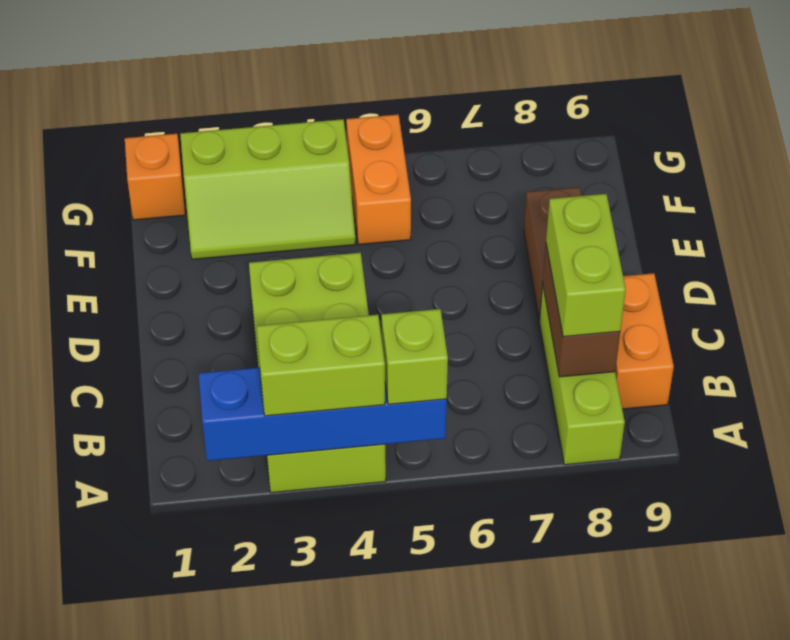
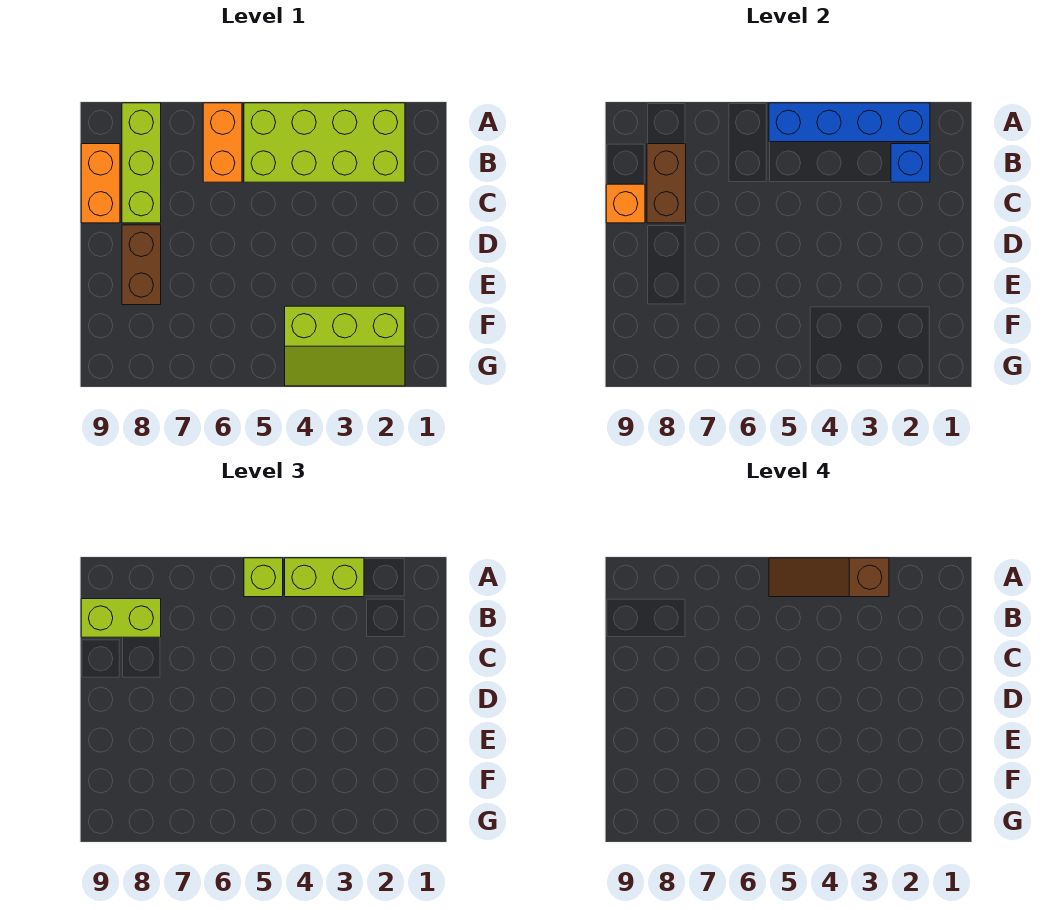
lime 2x4 brick [249,253,386,493] -> lime 2x4 brick turned to [244,103,405,182]
none -> brown 1x3 slope [769,558,889,597]
none -> blue 1x1 brick [891,144,930,182]
lime 1x2 brick [546,194,626,337] -> lime 1x2 brick turned to [81,599,161,637]
lime 2x3 slope [180,119,356,259] -> lime 2x3 slope turned to [285,306,405,386]
orange 1x2 brick [346,115,411,245] -> orange 1x2 brick moved to [203,103,242,182]
orange 1x1 brick [125,134,185,220] -> orange 1x1 brick moved to [606,184,645,223]

